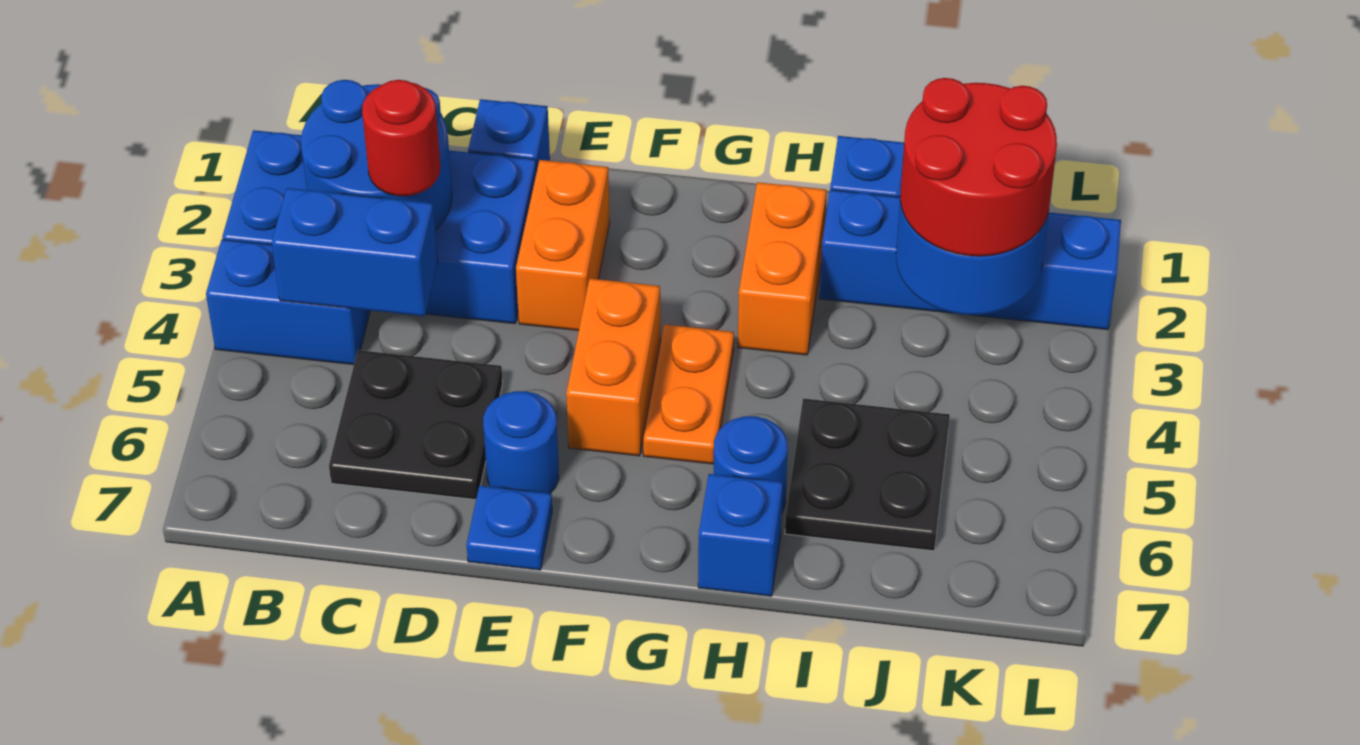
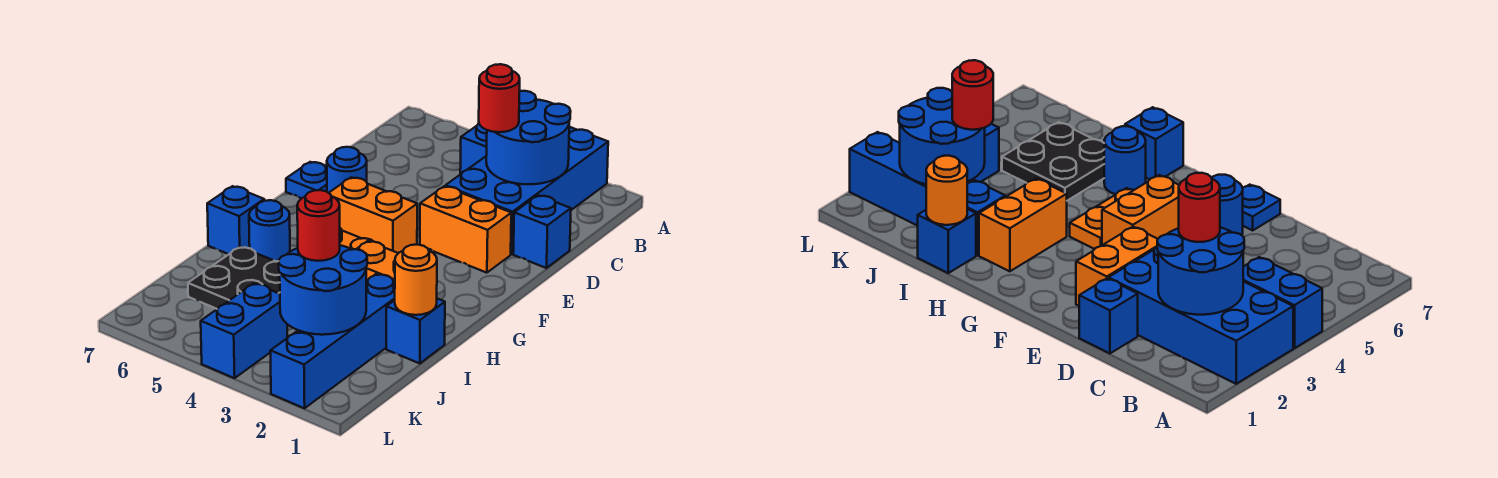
blue 1x2 brick [272,188,438,316] -> blue 1x2 brick moved to [201,283,287,378]
black 2x2 plate [329,350,503,499] -> none
none -> orange 1x1 round brick [395,245,437,315]
red 2x2 round brick [900,78,1057,256] -> red 1x1 round brick [297,190,340,261]

